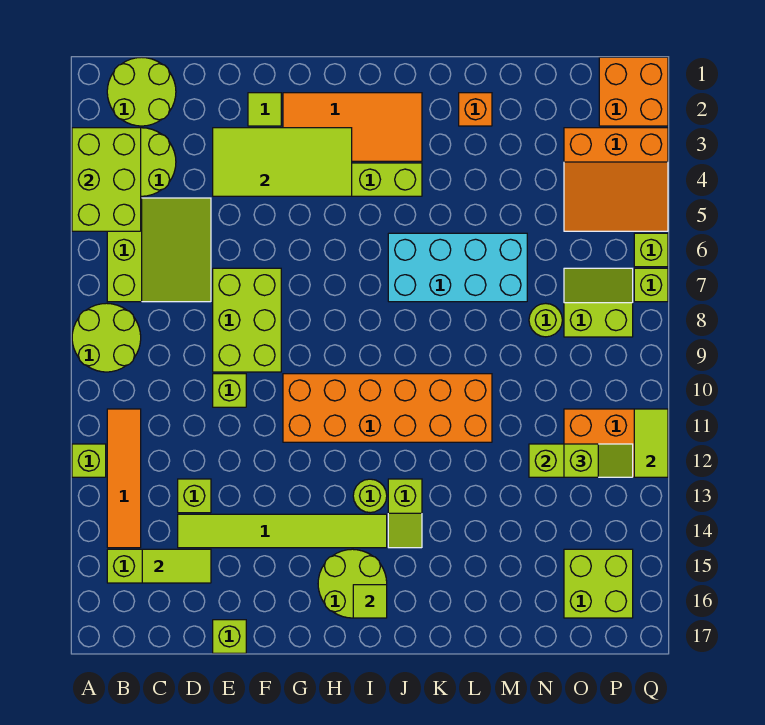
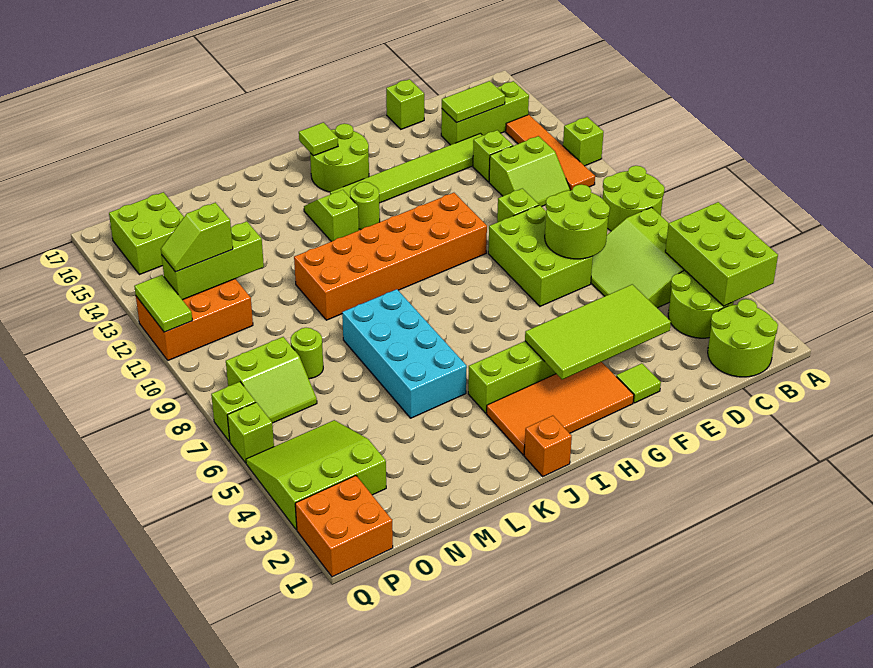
none -> lime 2x2 slope [489,136,570,207]
none -> lime 2x2 round brick [545,185,610,259]
cyan 2x4 brick [388,233,527,302] -> cyan 2x4 brick turned to [342,289,467,418]
orange 1x1 brick [459,93,492,126] -> orange 1x1 brick moved to [524,416,572,476]
orange 3x3 slope [564,128,668,231] -> lime 3x3 slope [246,420,386,530]

